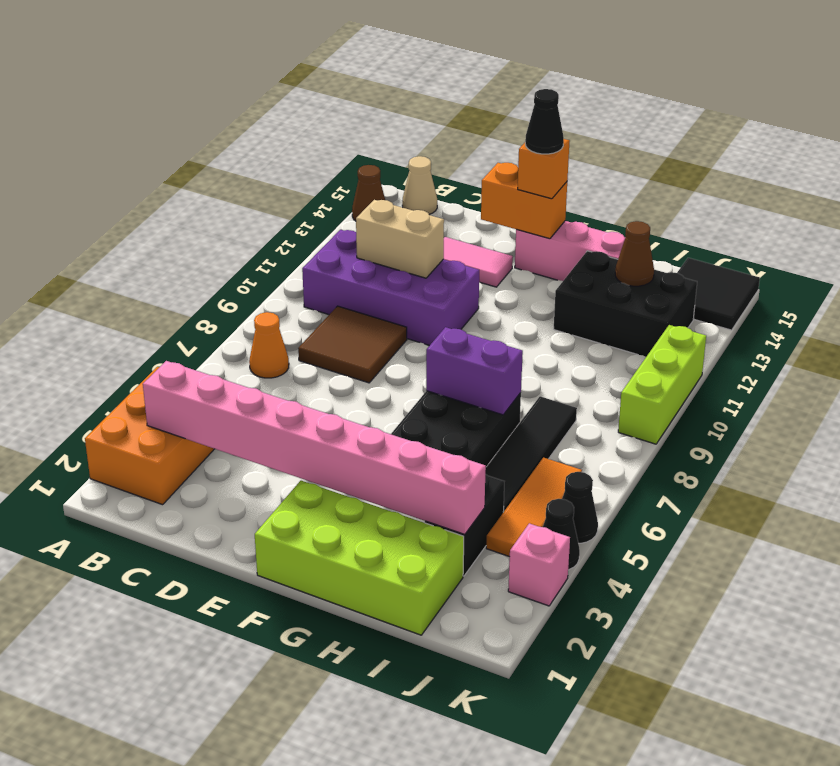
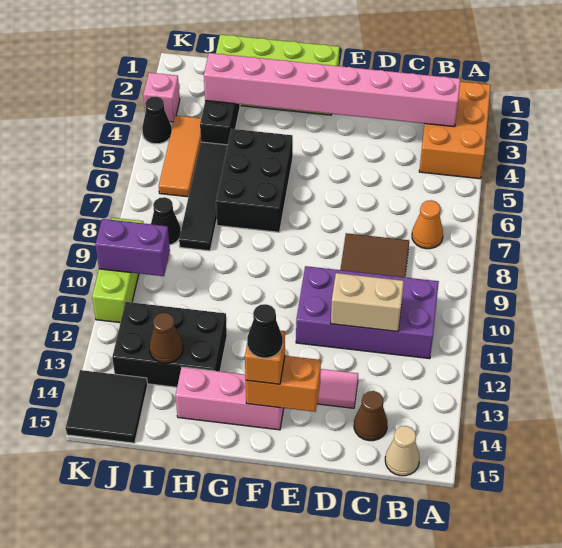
brown 1x1 cone [352,165,385,221] -> brown 1x1 cone moved to [354,391,388,441]
purple 1x2 brick [426,327,523,415] -> purple 1x2 brick moved to [95,219,170,276]
black 1x1 cone [562,472,598,543] -> black 1x1 cone moved to [151,197,181,245]

